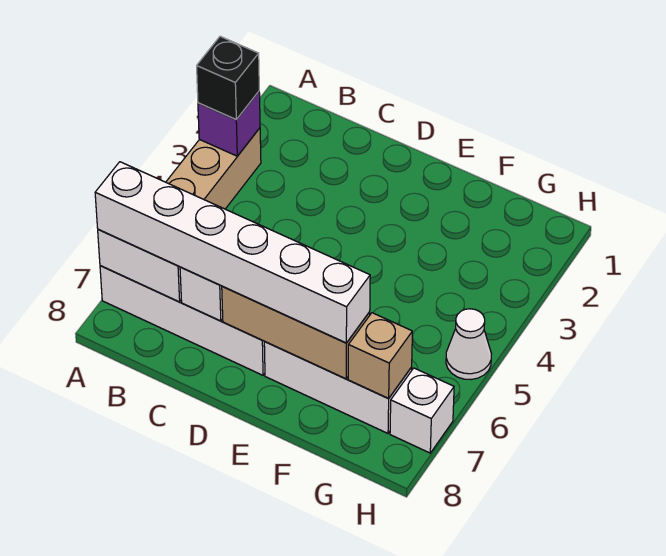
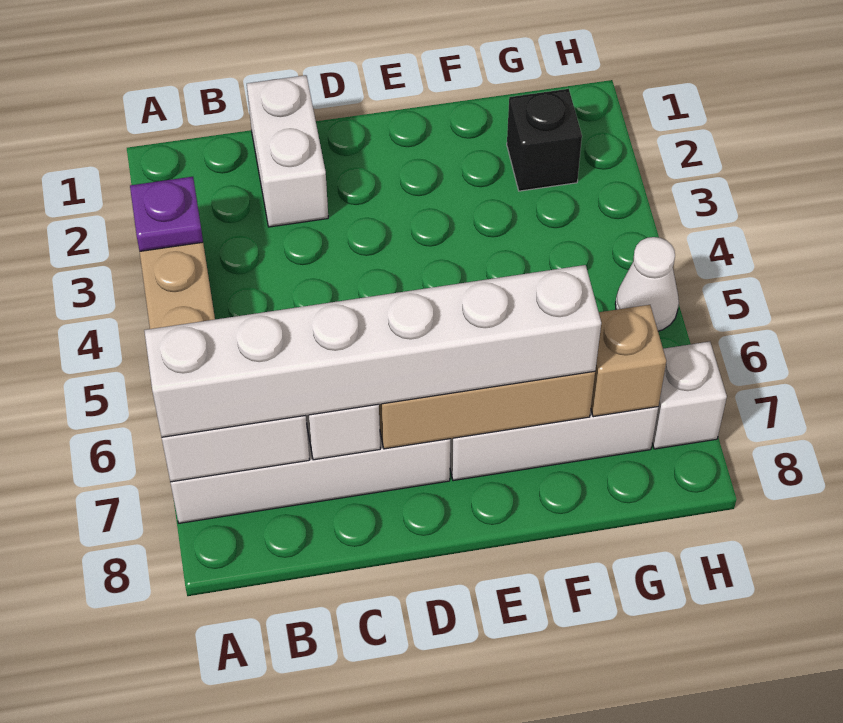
purple 1x1 brick [198,92,260,156] -> purple 1x1 plate [130,177,203,251]
black 1x1 brick [197,36,259,119] -> black 1x1 brick moved to [507,89,582,191]
none -> white 1x2 brick [247,75,328,227]

